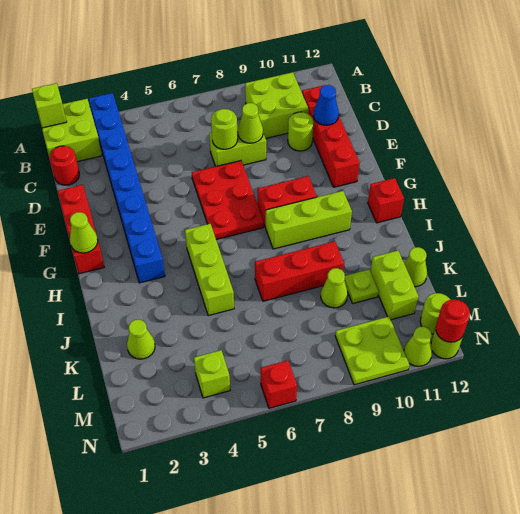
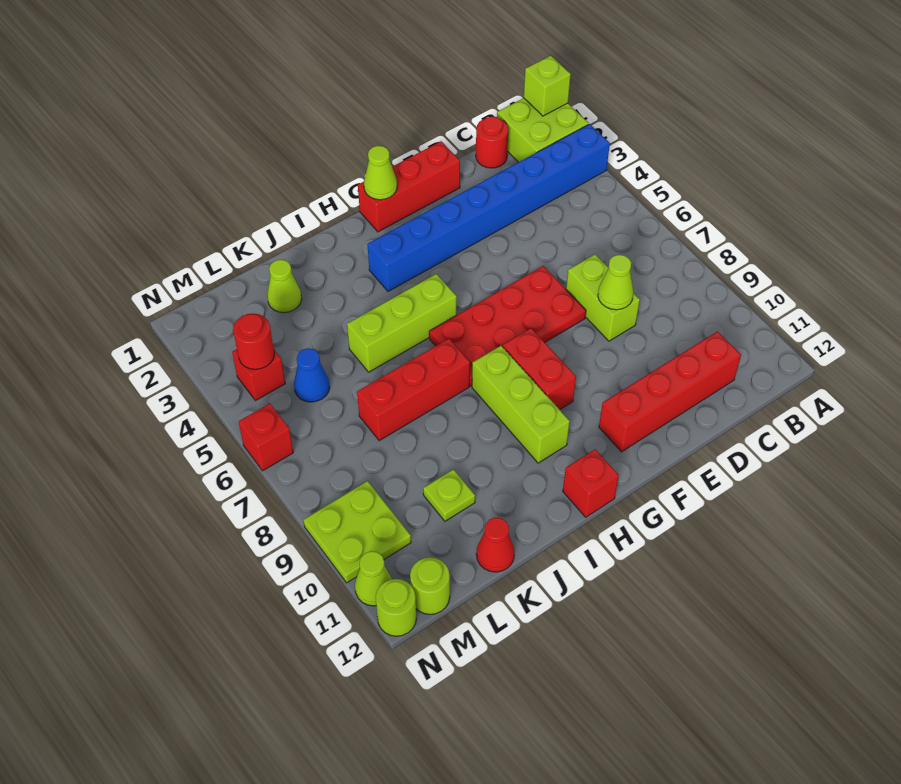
lime 2x2 brick [245,72,309,138] -> none
lime 1x1 round brick [211,109,238,149] -> none
lime 1x1 round brick [288,112,313,151] -> none
blue 1x1 cone [314,85,339,125] -> blue 1x1 cone moved to [294,348,330,402]
red 2x3 plate [192,161,264,240] -> red 2x4 plate [429,266,586,386]
red 1x3 brick [255,241,344,301] -> red 1x3 brick turned to [357,339,470,441]
lime 1x1 cone [321,268,348,308] -> none
lime 1x2 brick [370,251,418,320] -> none
lime 1x1 cone [404,247,427,287] -> red 1x1 cone [476,518,515,572]
lime 1x1 brick [194,350,230,398] -> red 1x1 brick [232,349,285,401]
red 1x1 round brick [436,300,470,342] -> red 1x1 round brick moved to [233,313,274,369]

